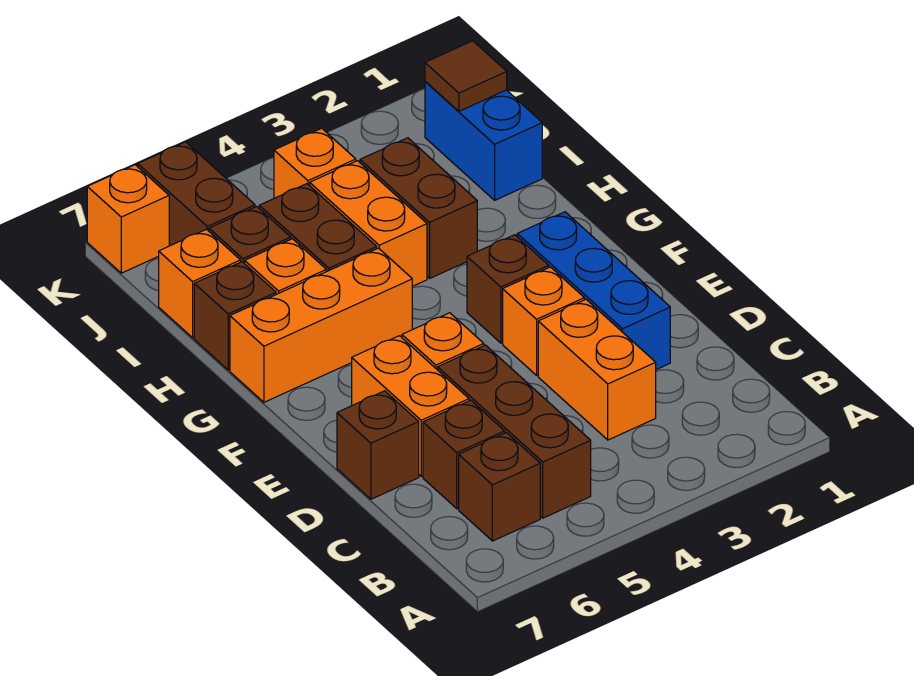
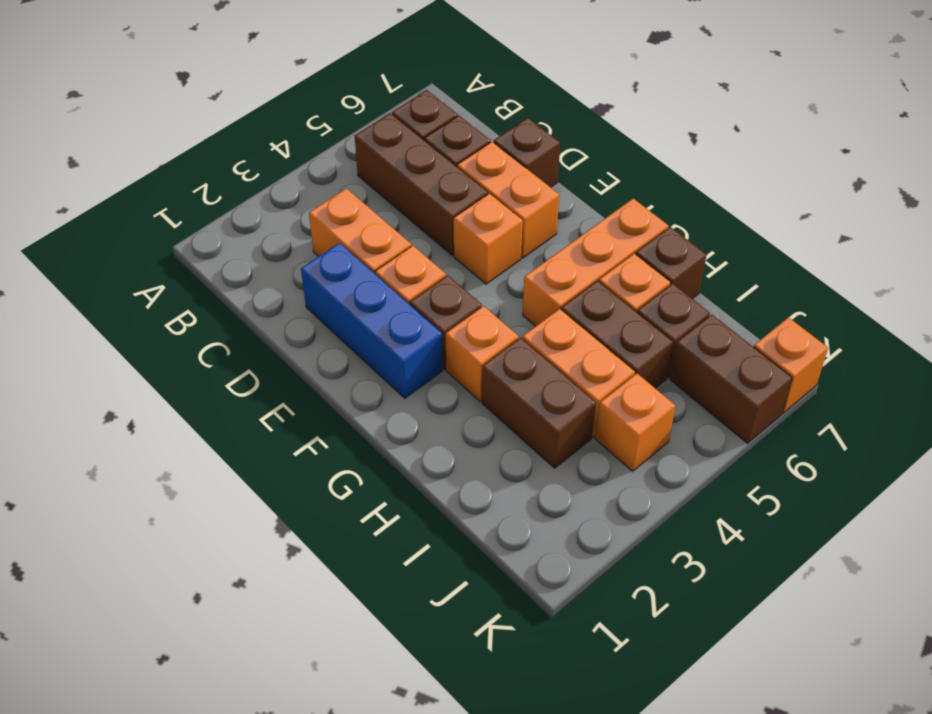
blue 1x2 brick [425,81,542,200] -> none
orange 1x1 brick [159,229,240,338] -> orange 1x1 brick moved to [446,306,519,401]
brown 1x1 tile [425,41,507,111] -> none

